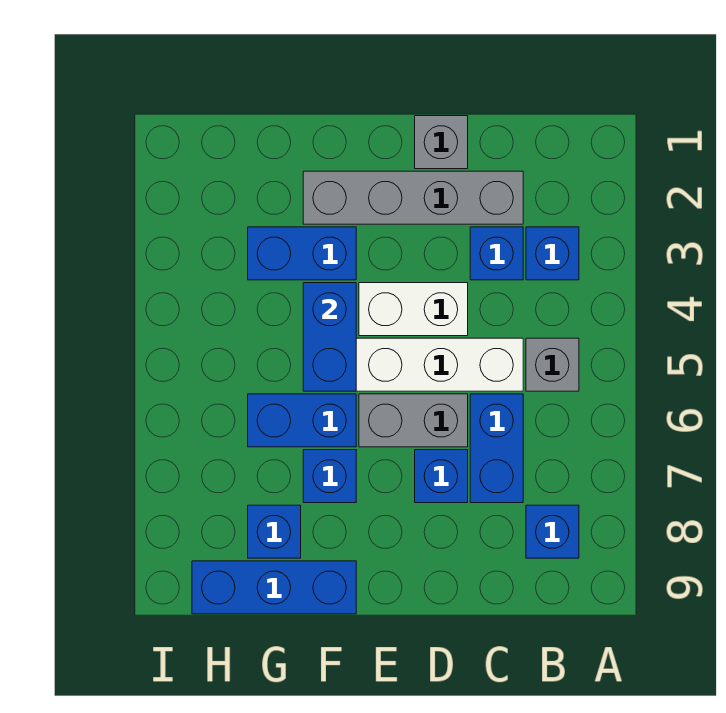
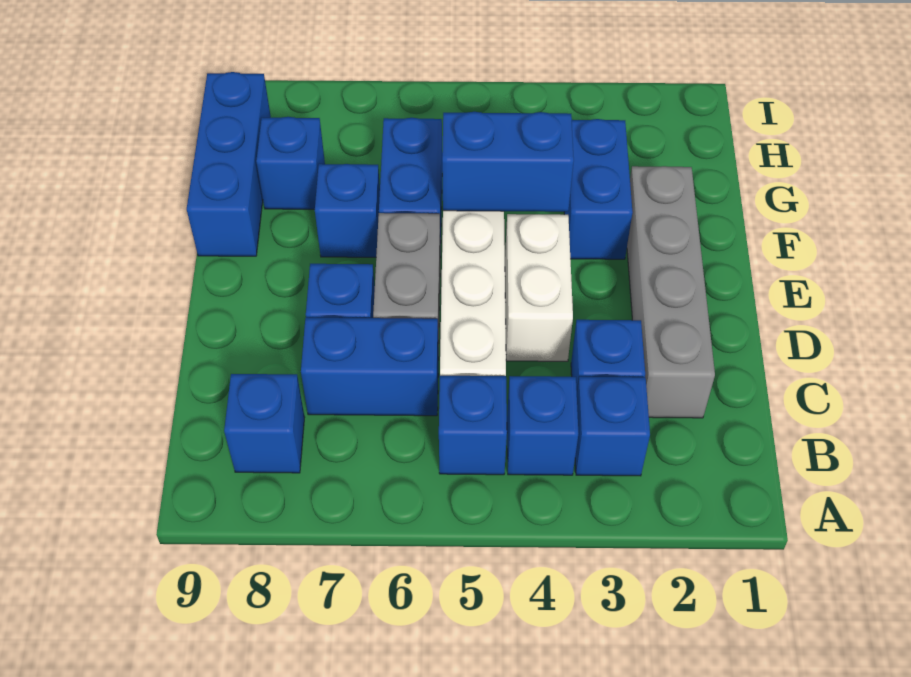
none -> blue 1x1 brick [507,376,578,475]
grey 1x1 brick [526,338,579,391] -> blue 1x1 brick [439,376,507,475]
grey 1x1 brick [415,116,468,169] -> none

